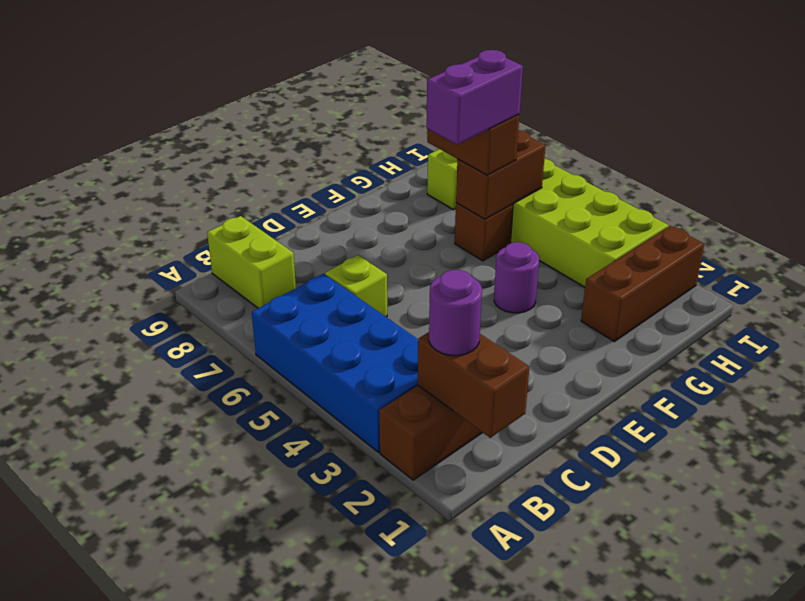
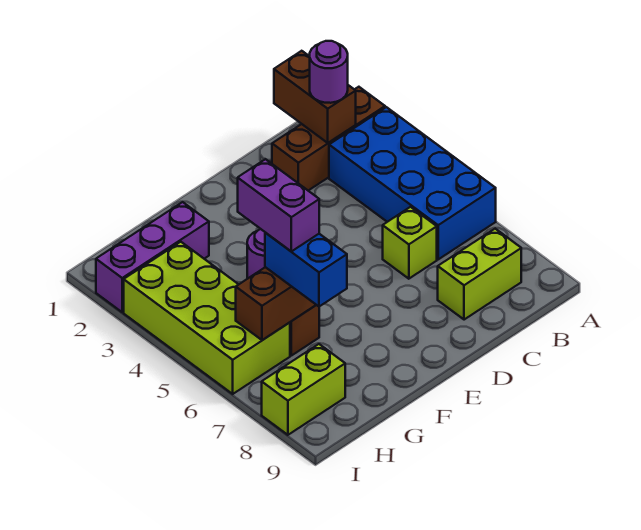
lime 1x2 brick [207,216,296,308] -> lime 1x2 brick turned to [438,229,521,320]
purple 1x2 brick [426,50,523,145] -> purple 1x2 brick turned to [238,159,319,251]
brown 1x3 brick [581,226,704,342] -> purple 1x3 brick [96,202,209,312]
brown 1x2 brick [427,114,519,175] -> blue 1x2 brick [265,233,347,307]

